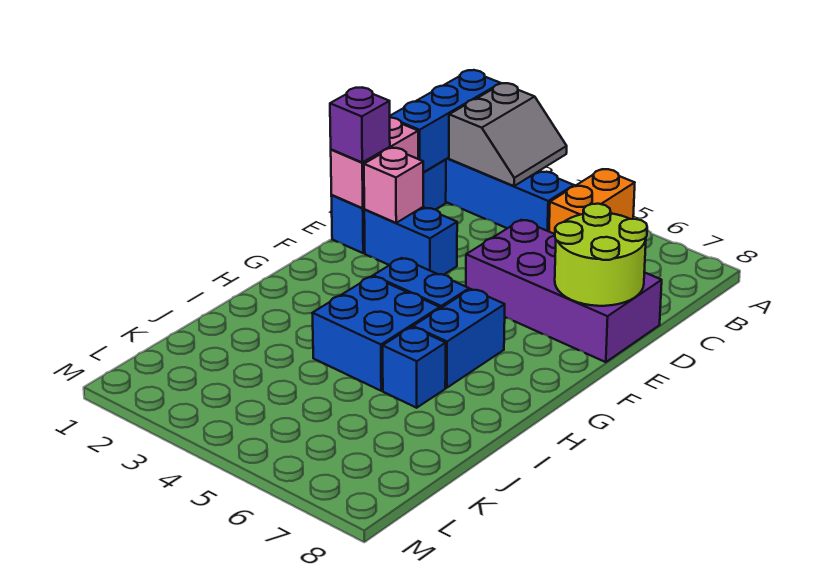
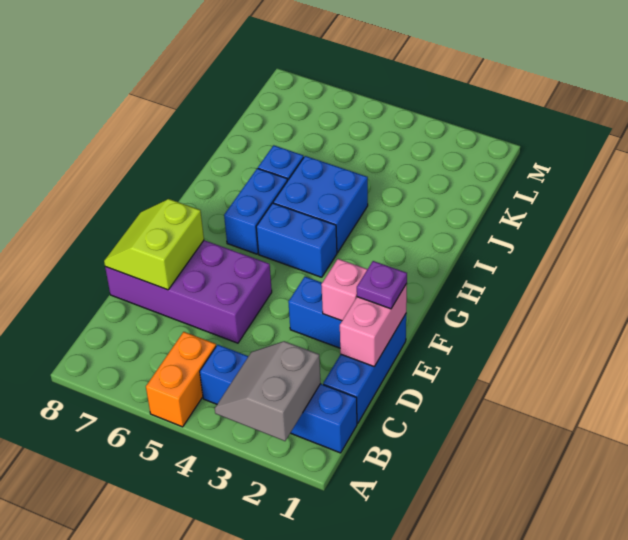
blue 1x3 brick [390,70,501,172] -> none
lime 2x2 round brick [555,204,647,306] -> lime 2x2 slope [104,199,204,290]
purple 1x1 brick [330,88,390,162] -> purple 1x1 plate [357,261,407,309]

